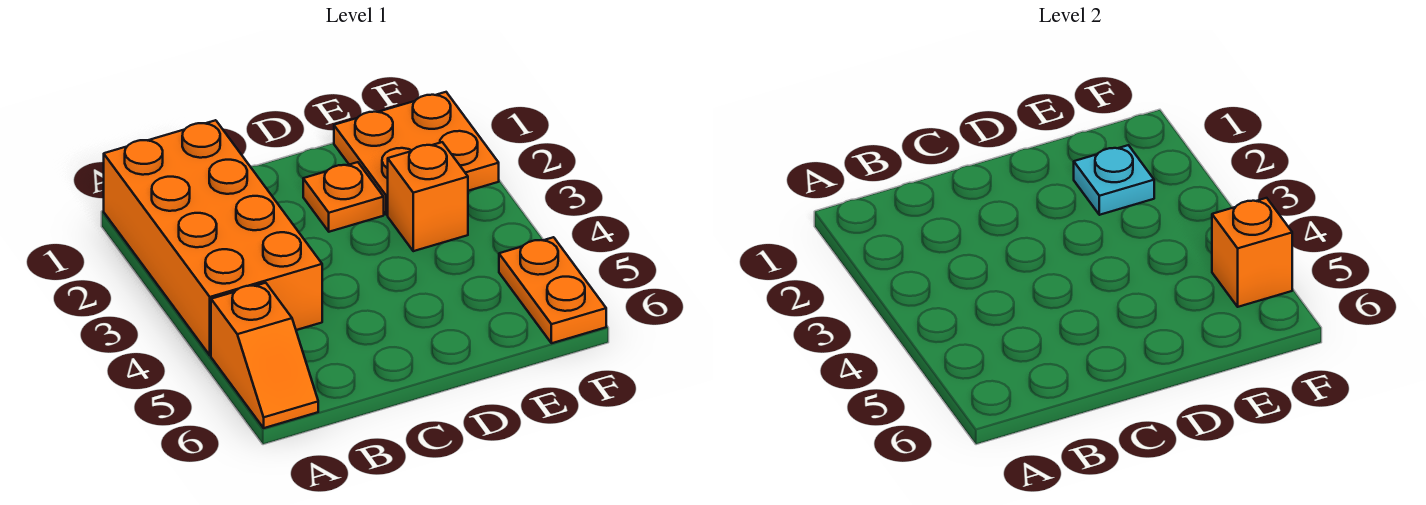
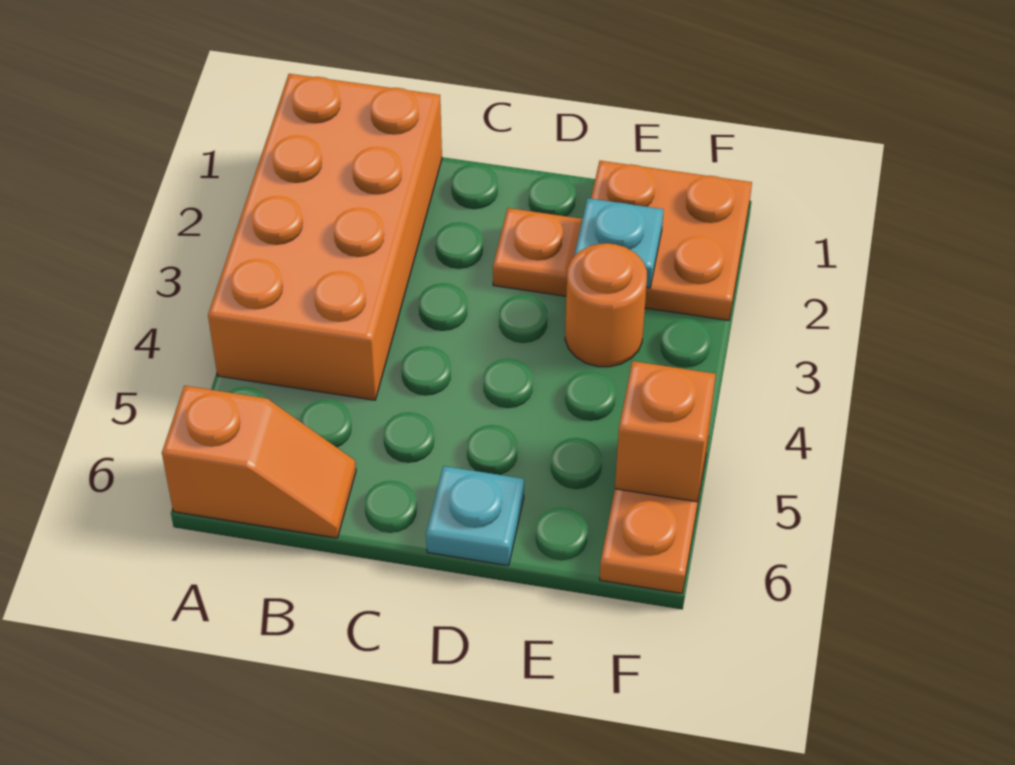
orange 1x2 slope [211,283,318,428] -> orange 1x2 slope turned to [162,386,356,538]
none -> cyan 1x1 plate [426,466,524,566]
orange 1x1 brick [388,142,468,251] -> orange 1x1 round brick [565,243,647,367]

